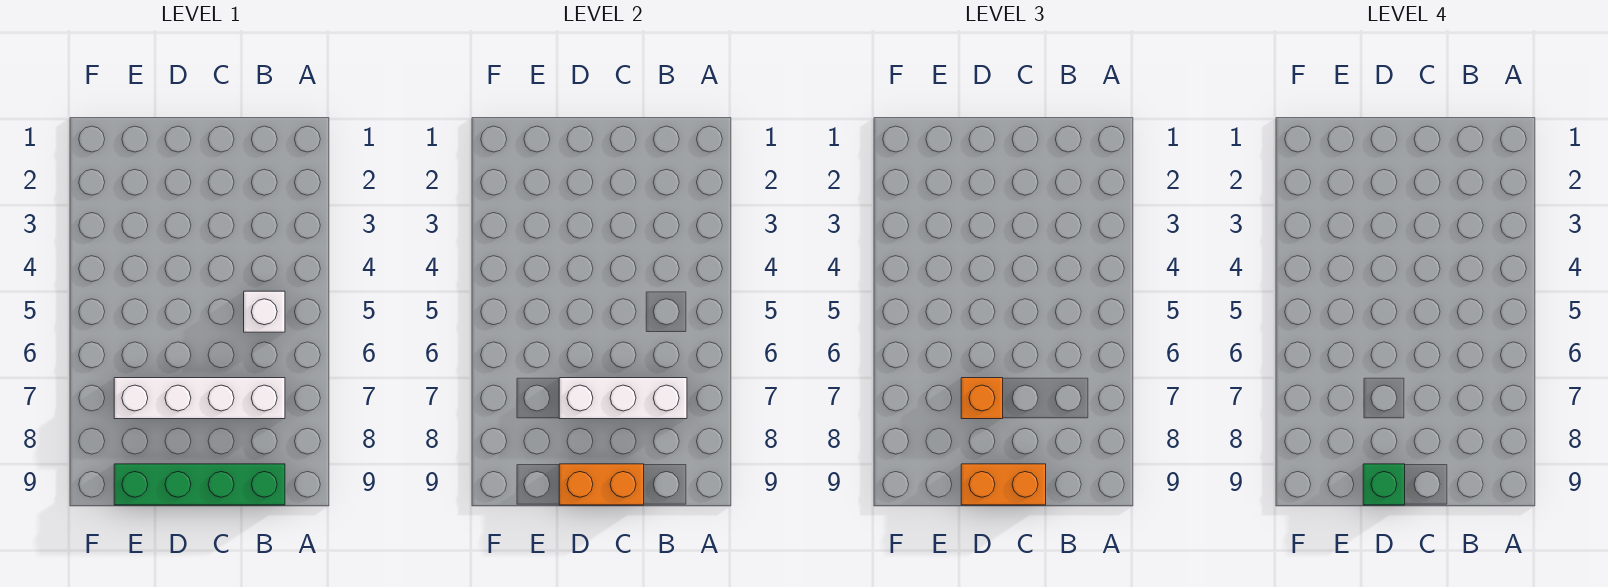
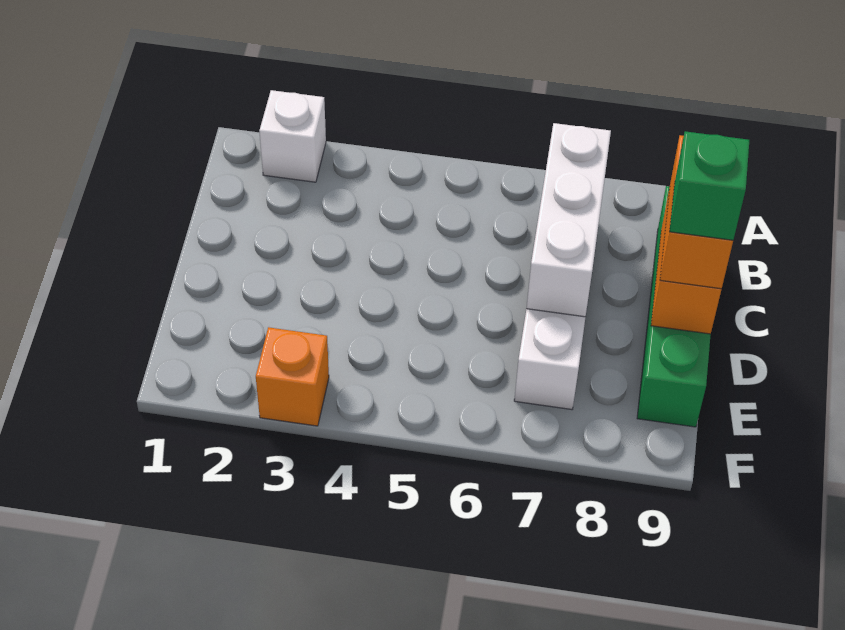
white 1x1 brick [244,291,285,332] -> white 1x1 brick moved to [259,90,326,182]
orange 1x1 brick [961,378,1003,419] -> orange 1x1 brick moved to [256,327,329,426]

